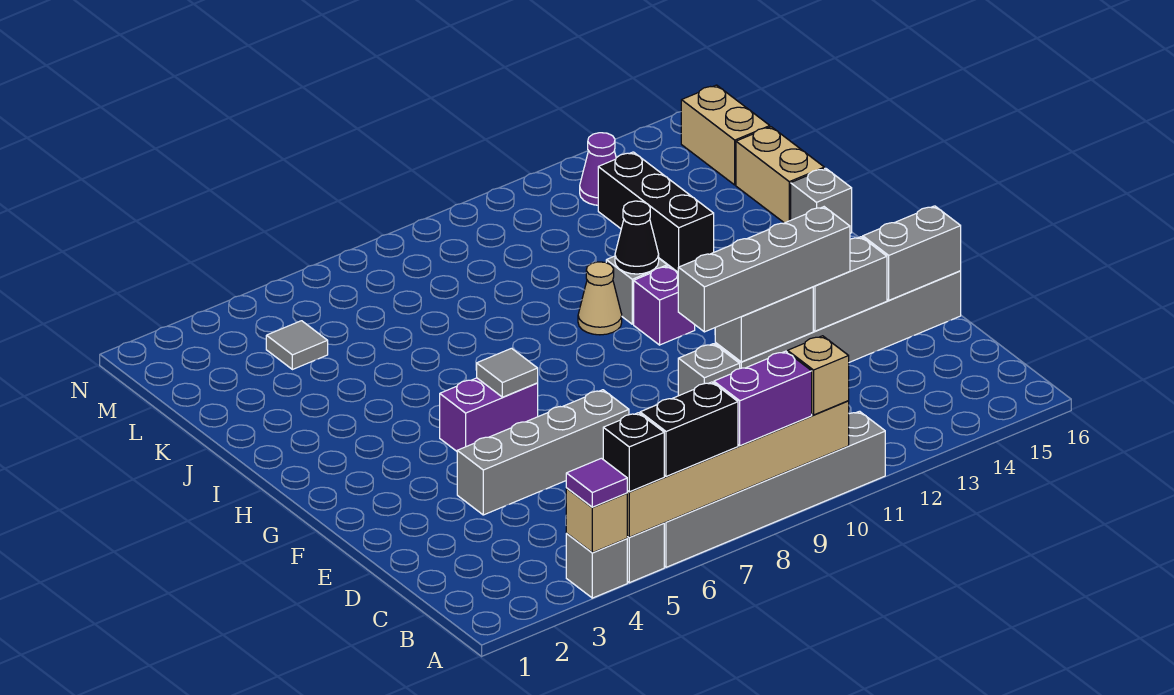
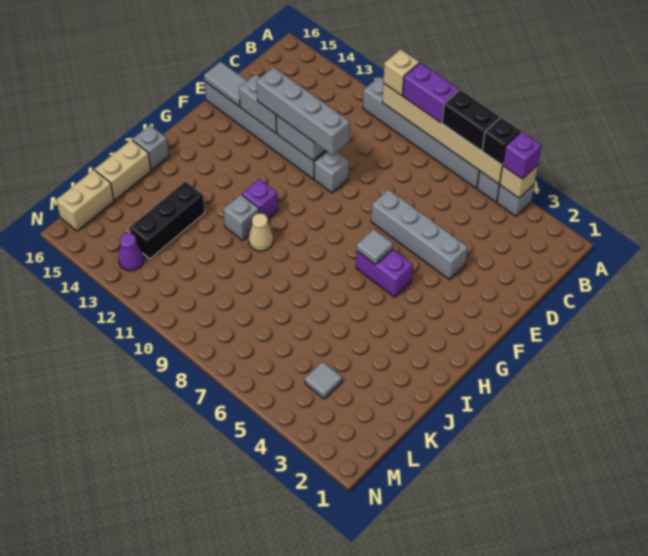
purple 1x1 tile [566,458,627,507] -> purple 1x1 brick [503,131,542,179]
grey 1x2 brick [863,206,961,300] -> grey 1x2 tile [204,62,247,106]
black 1x1 cone [615,201,659,274] -> none

